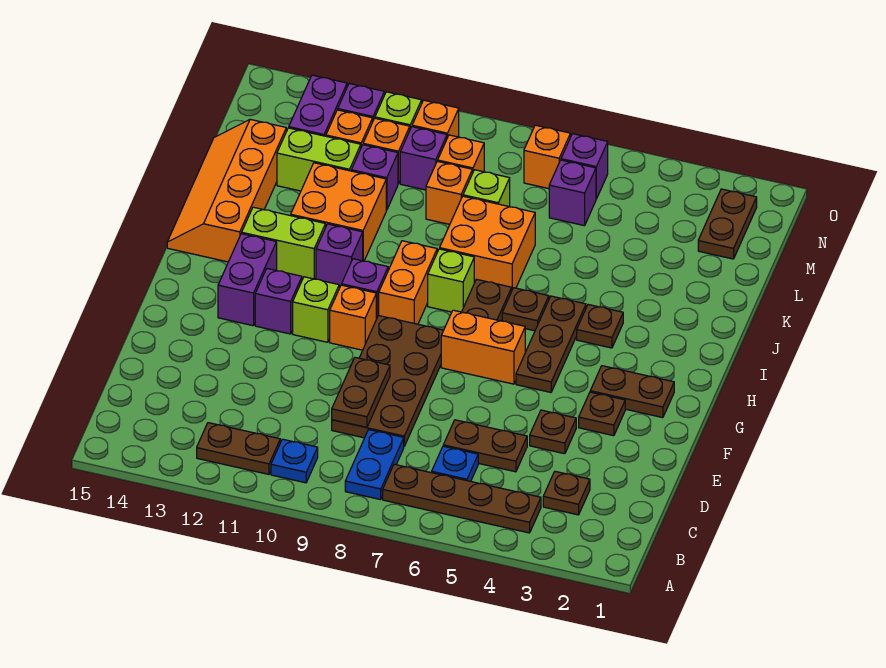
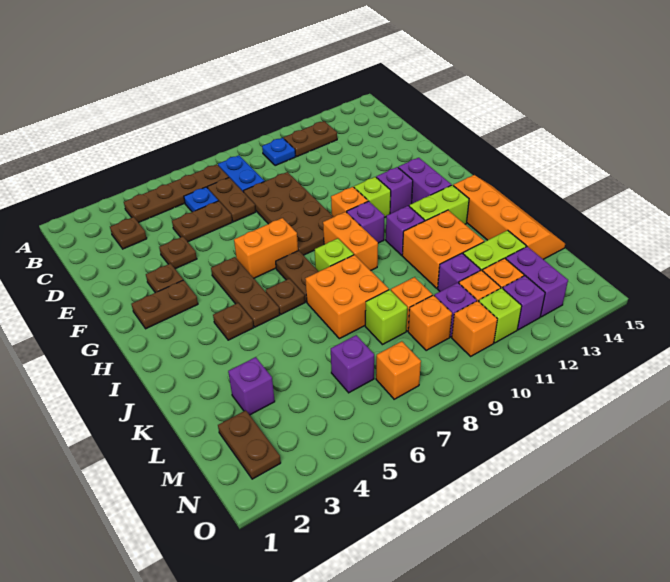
brown 1x2 plate [332,357,390,427] -> brown 1x2 plate moved to [207,178,256,222]
purple 1x1 brick [561,134,608,199] -> purple 1x1 brick moved to [228,357,275,415]

